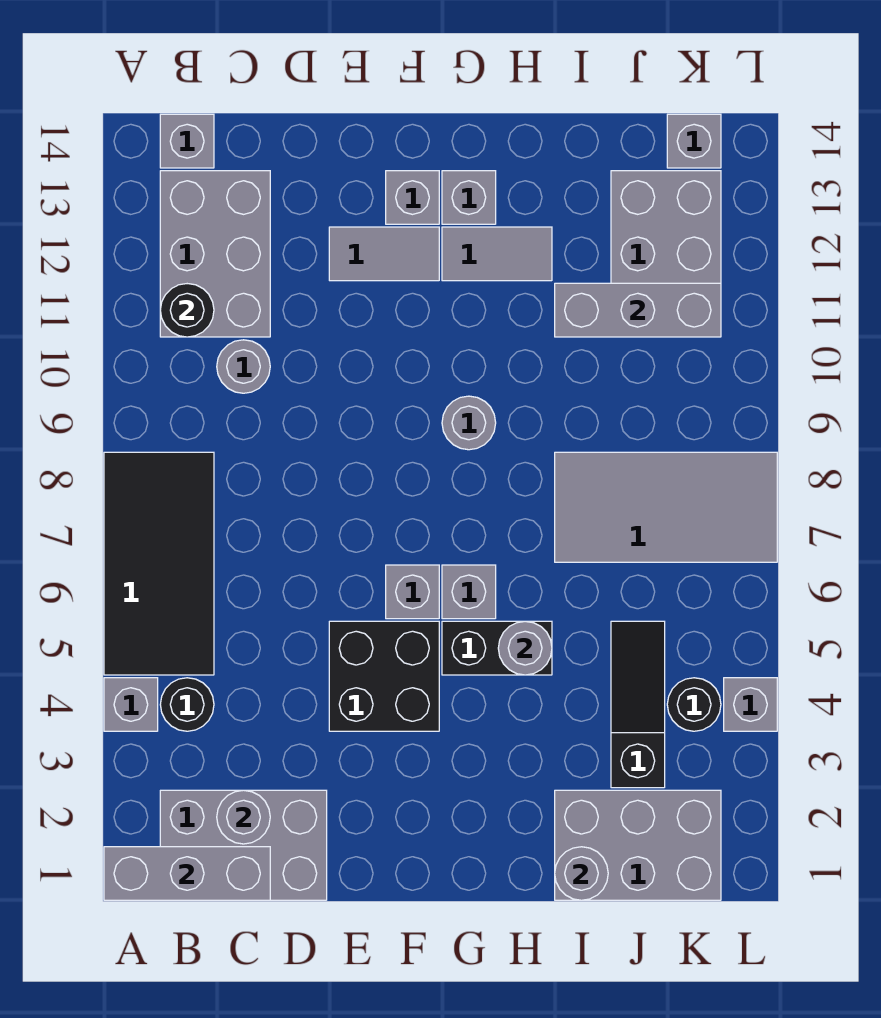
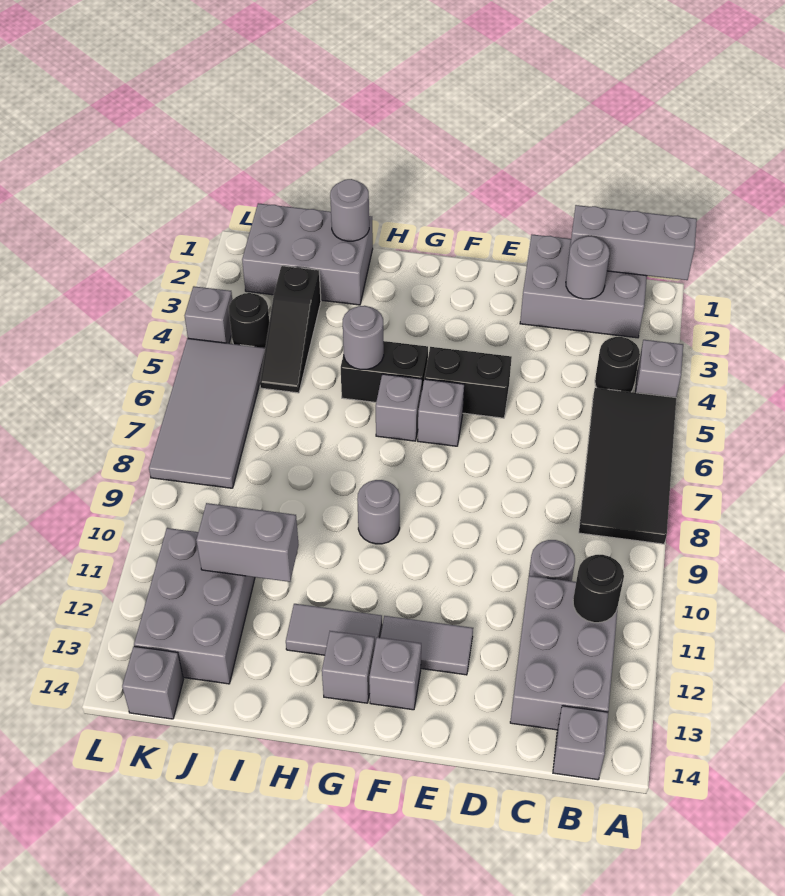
black 2x2 brick [329,621,439,731] -> black 1x2 brick [424,347,512,418]
grey 2x4 tile [555,452,777,562] -> grey 2x4 tile turned to [149,338,265,488]
grey 1x3 brick [555,283,721,337] -> grey 1x2 brick [196,503,299,582]

